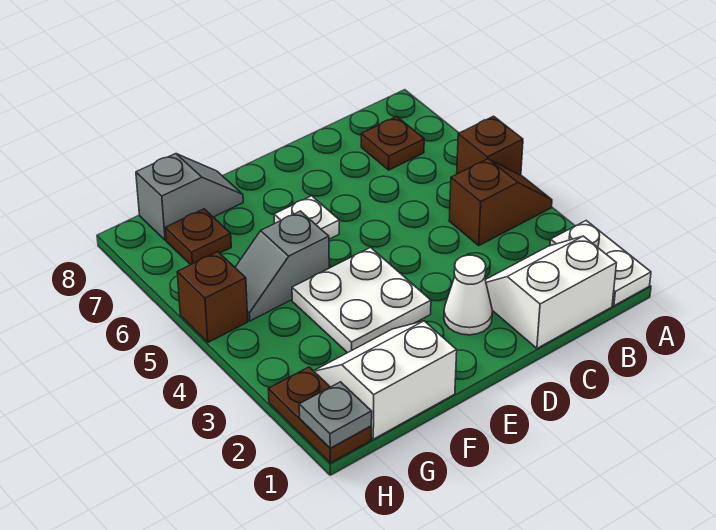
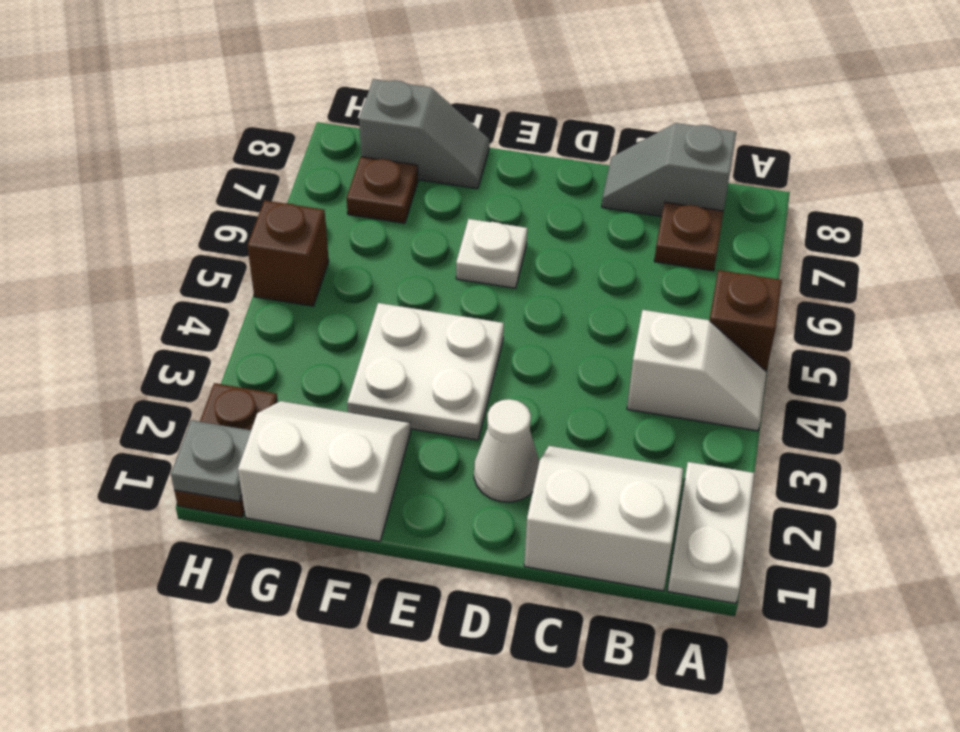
brown 1x2 slope [449,159,552,245] -> white 1x2 slope [627,310,766,431]
grey 1x2 slope [235,211,329,321] -> grey 1x2 slope moved to [602,123,736,216]

